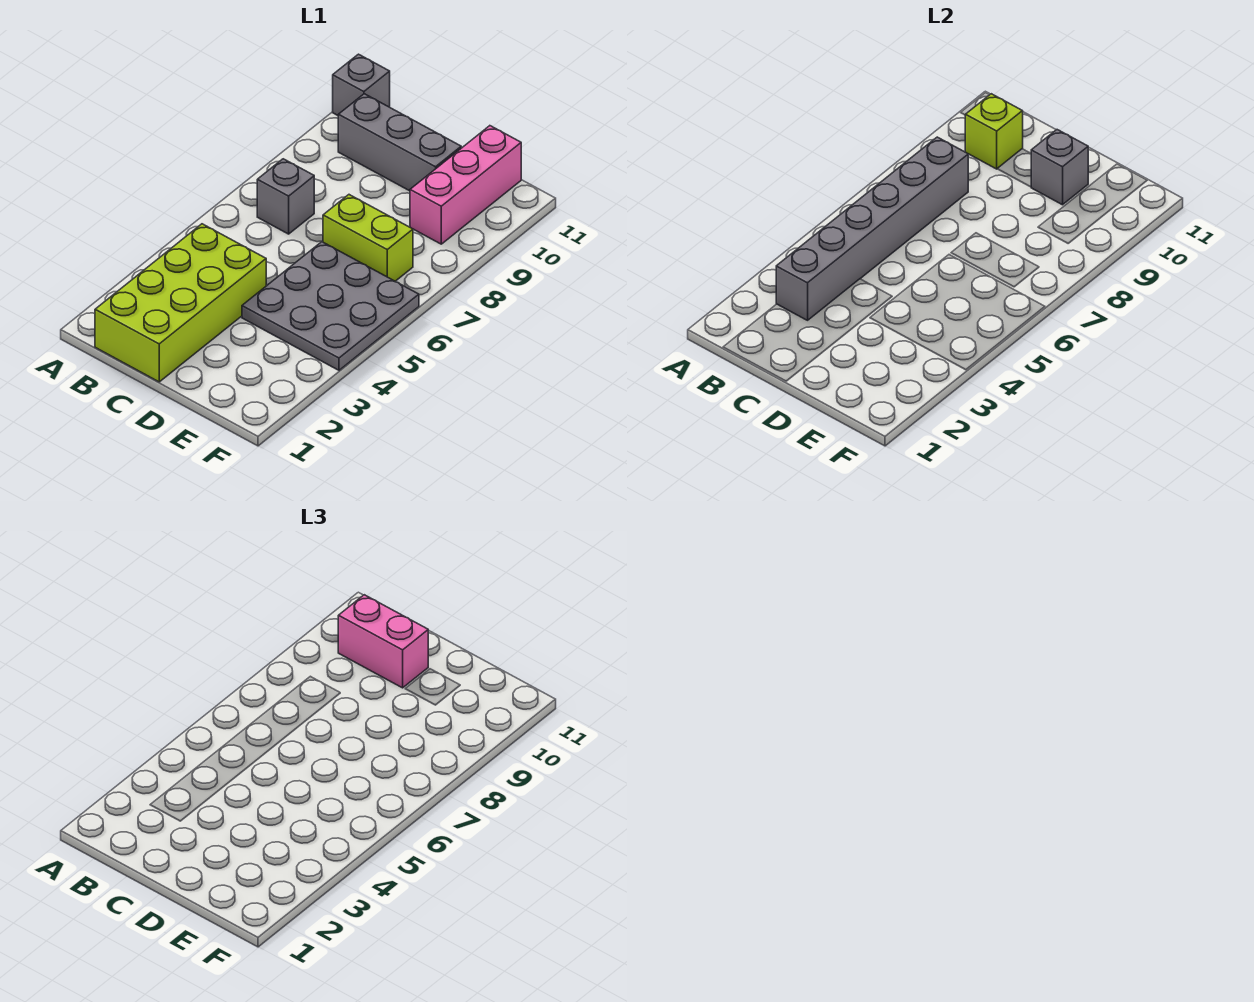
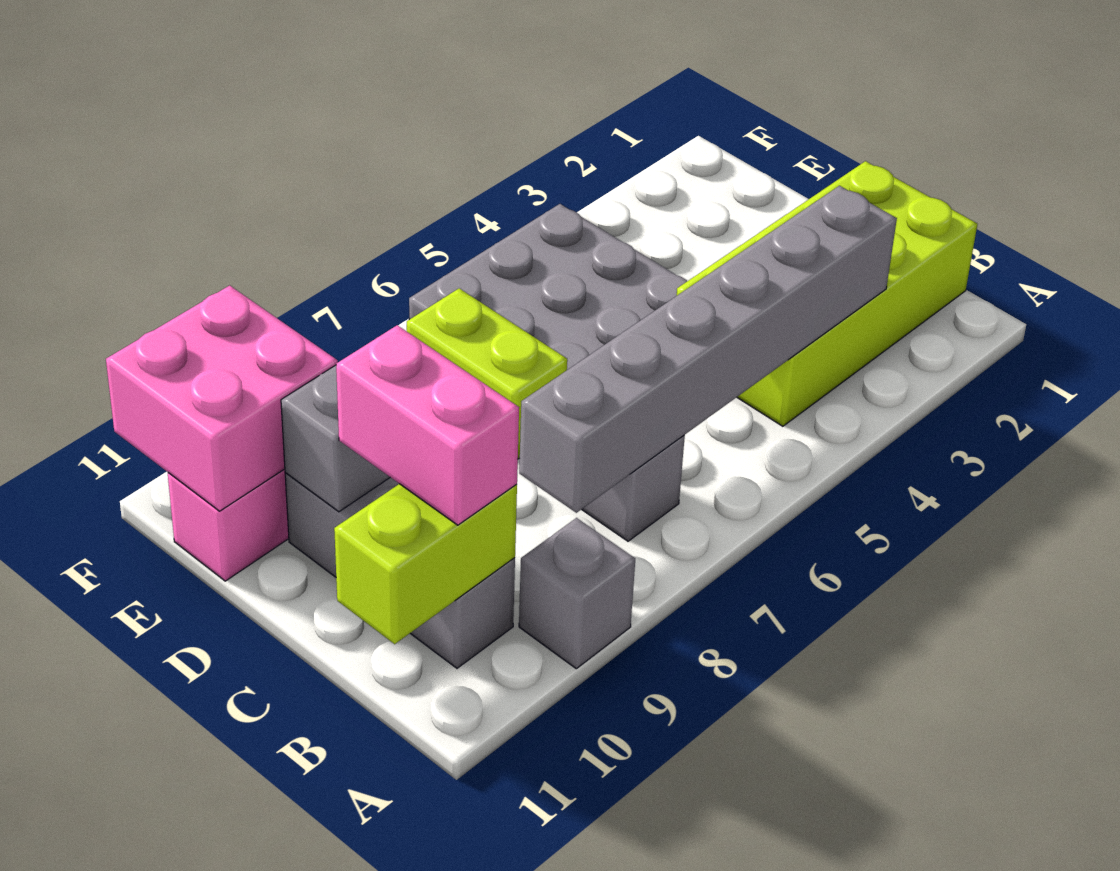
grey 1x1 brick [333,54,390,115] -> grey 1x1 brick moved to [519,518,635,669]
lime 1x1 brick [965,94,1023,169] -> lime 1x2 brick [334,484,517,644]
none -> pink 2x2 brick [106,285,338,511]

